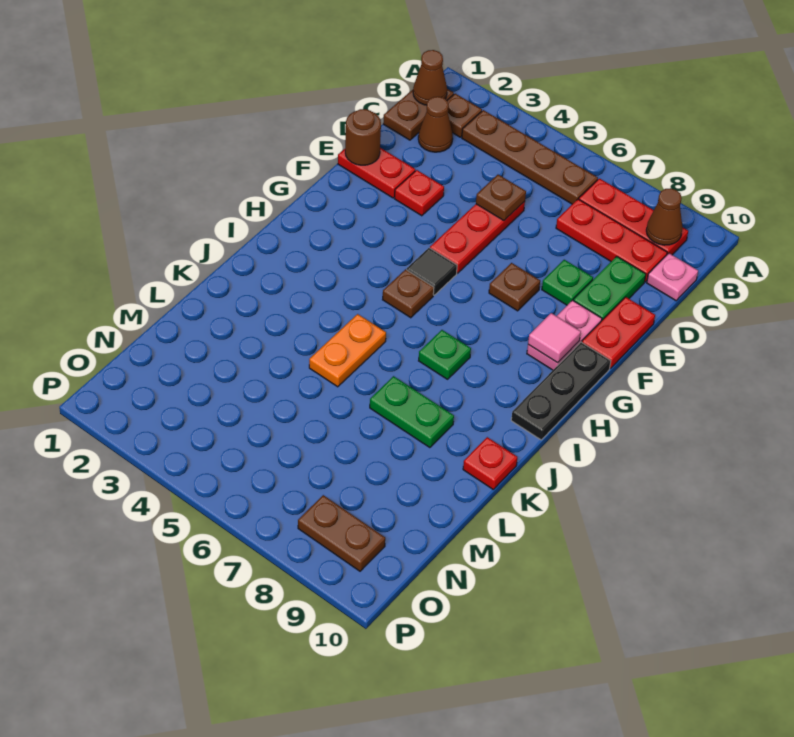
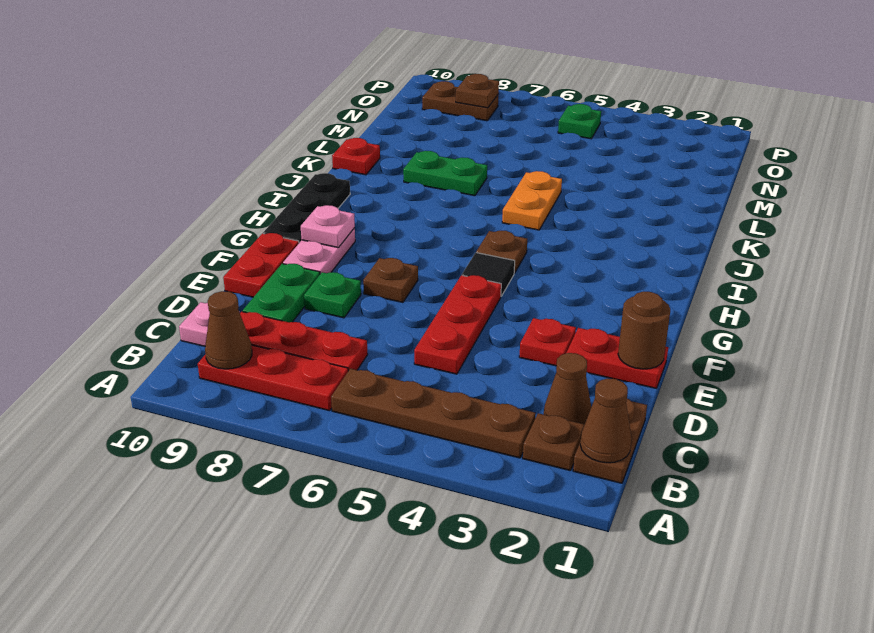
brown 1x1 plate [476,175,526,221] -> brown 1x1 plate moved to [456,74,499,108]
pink 1x1 tile [528,313,581,363] -> pink 1x1 plate [301,205,355,248]
green 1x1 plate [419,330,471,379] -> green 1x1 plate moved to [558,104,601,139]

